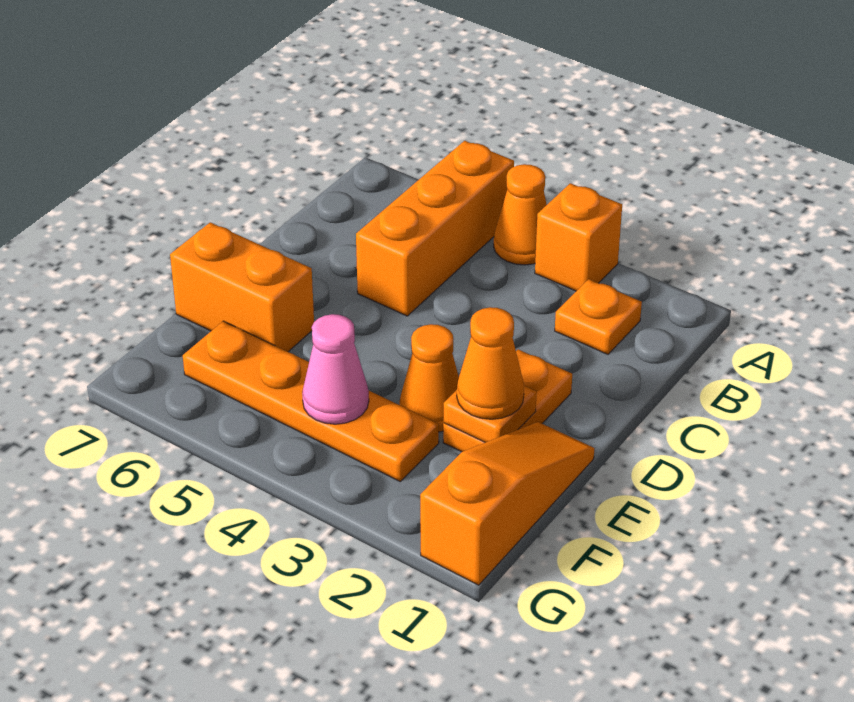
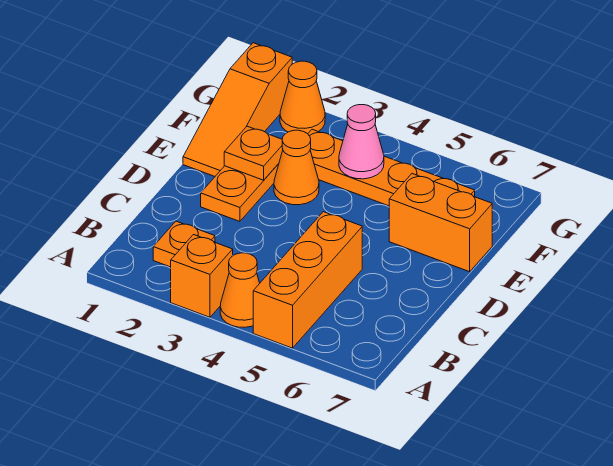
orange 1x1 cone [457,307,524,419] -> orange 1x1 cone moved to [280,61,325,134]

